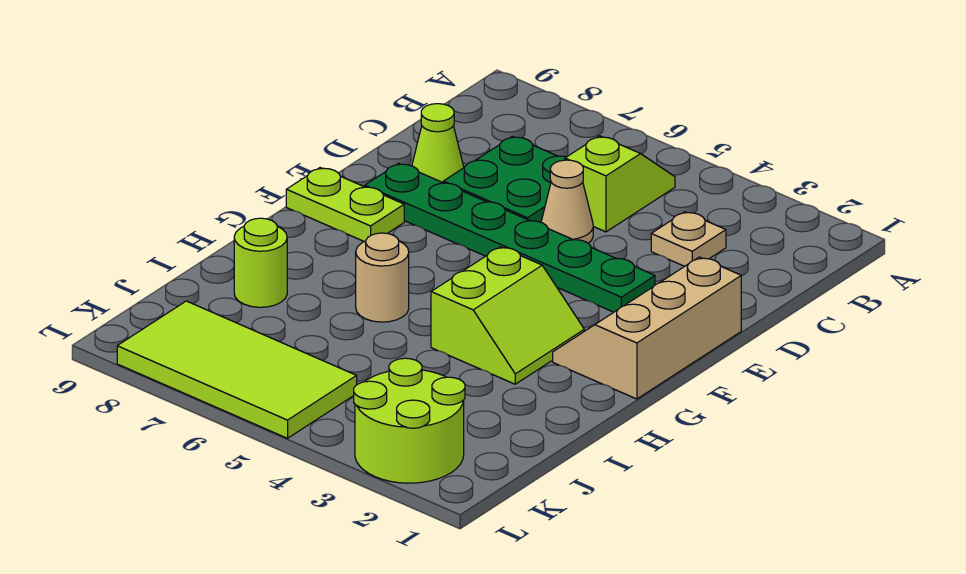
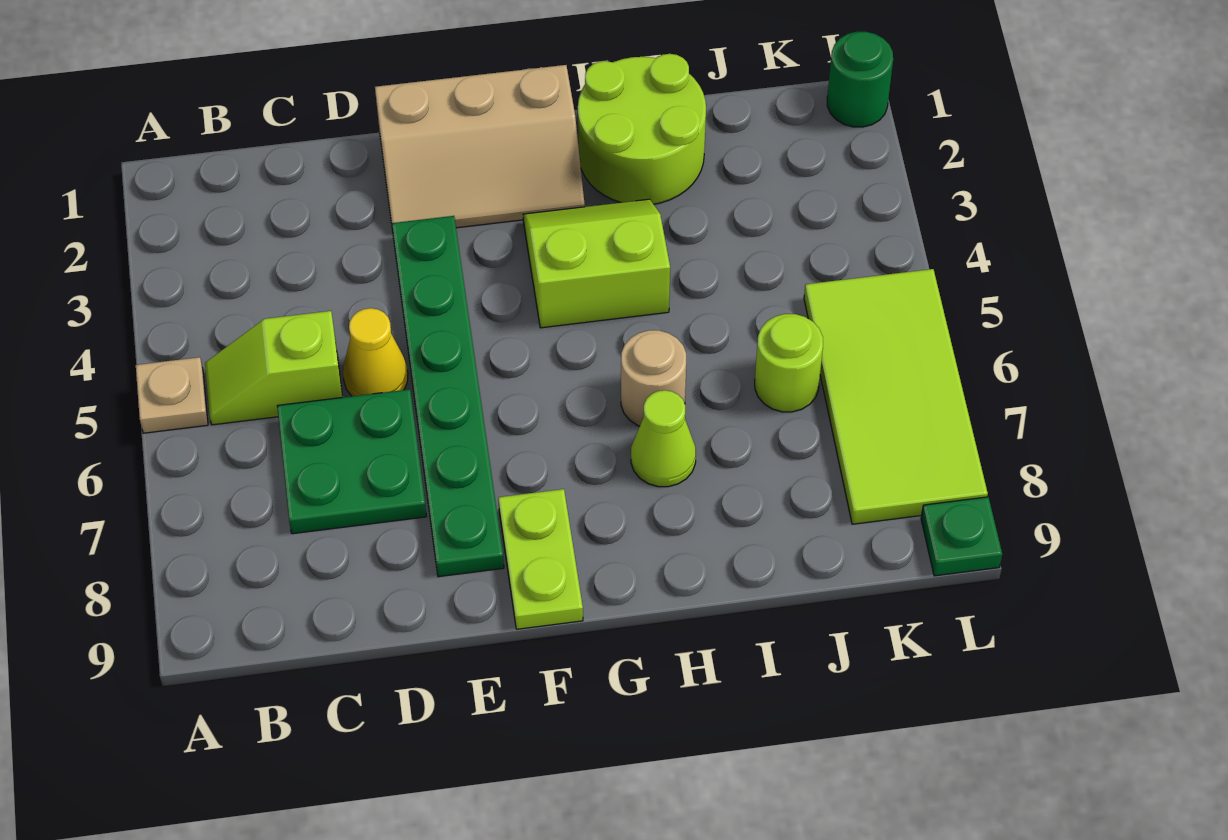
tan 1x1 plate [651,212,726,266] -> tan 1x1 plate moved to [136,357,208,433]
tan 1x1 cone [541,160,593,243] -> yellow 1x1 cone [343,308,408,396]
lime 1x1 cone [412,104,464,183] -> lime 1x1 cone moved to [631,390,696,487]
lime 1x1 round brick [234,218,287,307] -> lime 1x1 round brick moved to [755,314,823,412]
lime 2x2 round brick [354,358,465,483] -> lime 2x2 round brick moved to [578,54,706,204]
none -> green 1x1 round brick [827,32,893,127]
none -> green 1x1 plate [921,497,1002,576]

